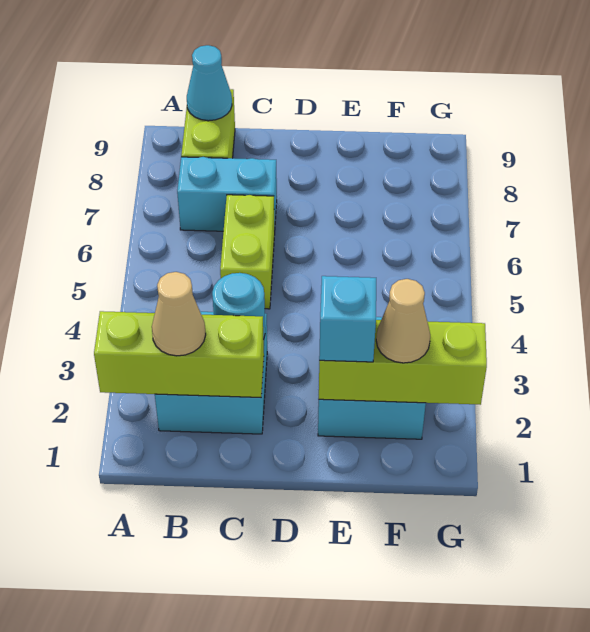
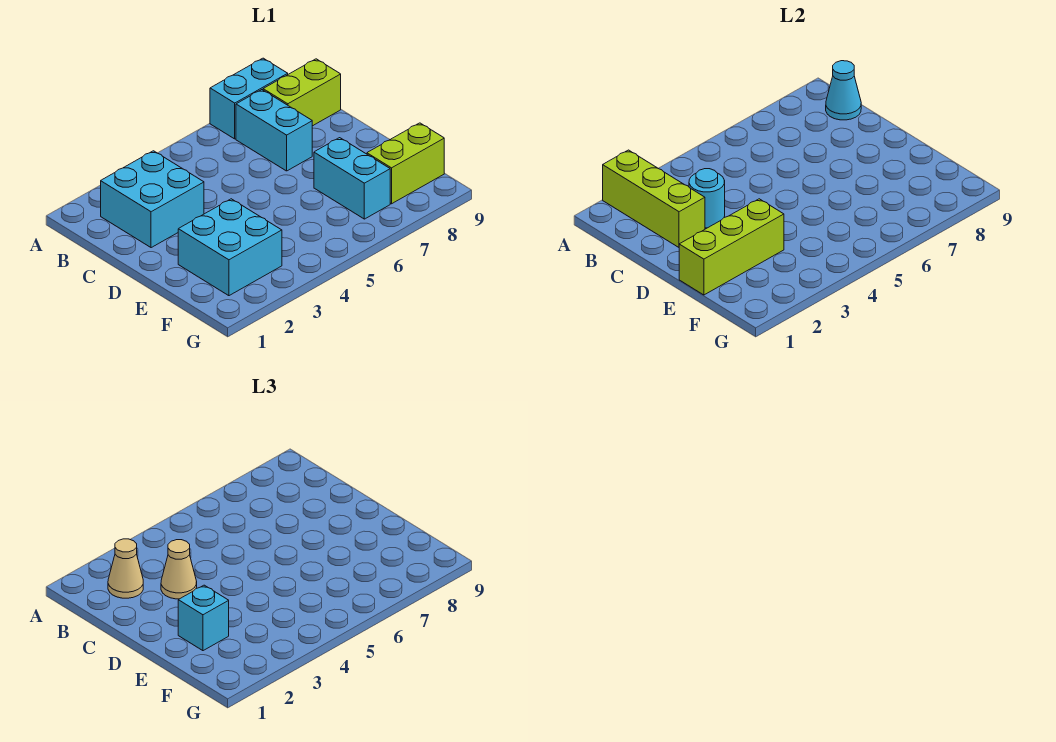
none -> cyan 1x2 brick [210,58,288,139]
lime 1x2 brick [220,195,275,309] -> lime 1x2 brick moved to [367,123,444,204]
lime 1x3 brick [319,320,487,405] -> lime 1x3 brick turned to [679,199,784,295]
none -> cyan 1x2 brick [314,138,390,219]
tan 1x1 cone [376,279,430,363] -> tan 1x1 cone moved to [161,540,197,599]

